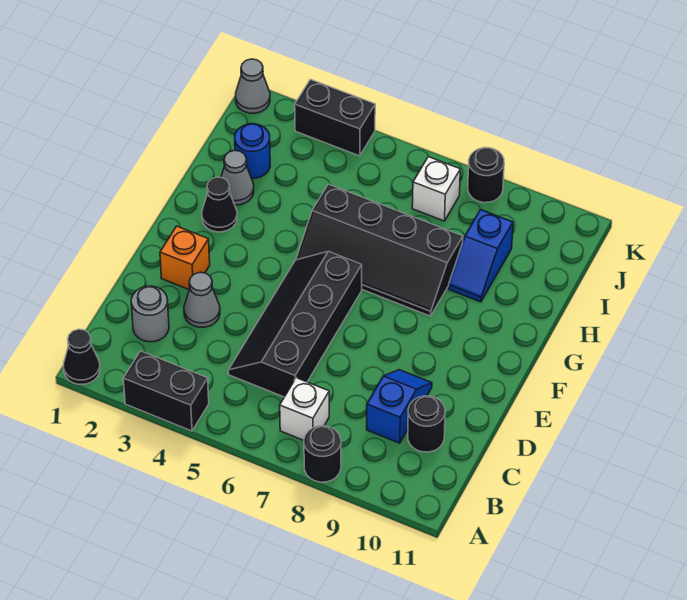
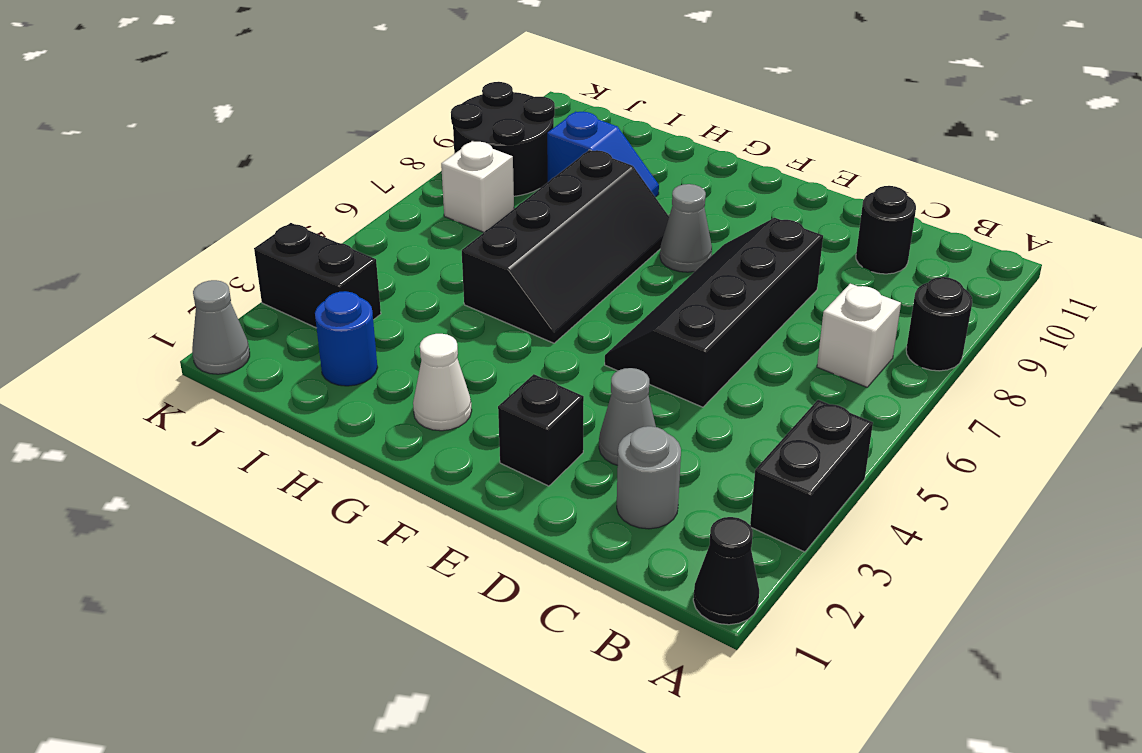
black 2x4 slope [228,251,362,397] -> black 2x4 slope turned to [605,218,823,407]
blue 1x2 slope [367,370,432,443] -> none
orange 1x1 brick [160,226,210,289] -> black 1x1 brick [498,374,584,486]
black 1x1 cone [202,177,237,232] -> white 1x1 cone [413,334,472,431]
grey 1x1 cone [221,150,254,205] -> grey 1x1 cone moved to [660,184,712,272]
black 1x2 brick [295,80,375,156] -> black 1x2 brick turned to [254,223,381,328]
black 1x1 round brick [468,148,504,203] -> black 2x2 round brick [451,82,555,196]

